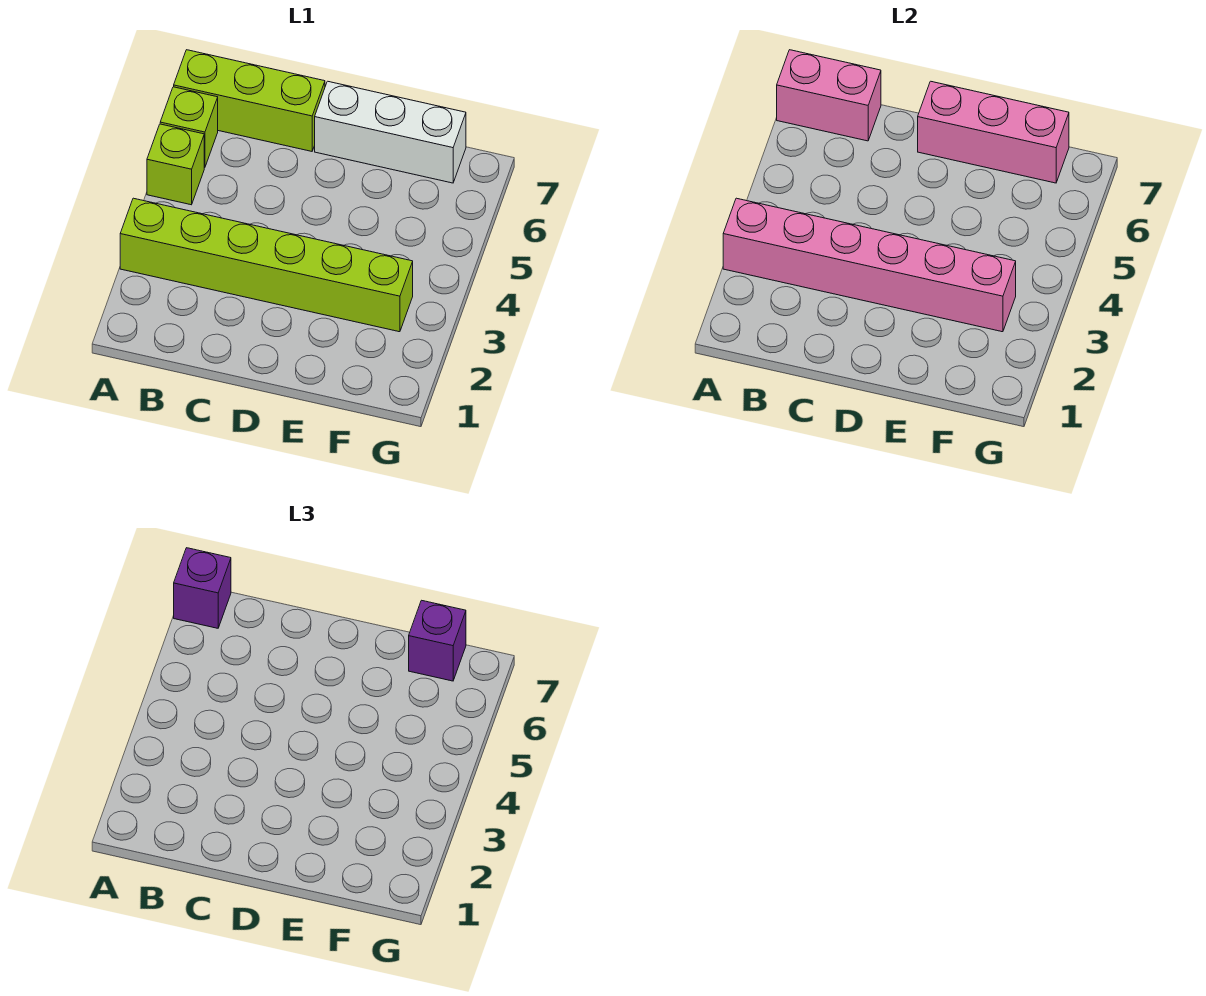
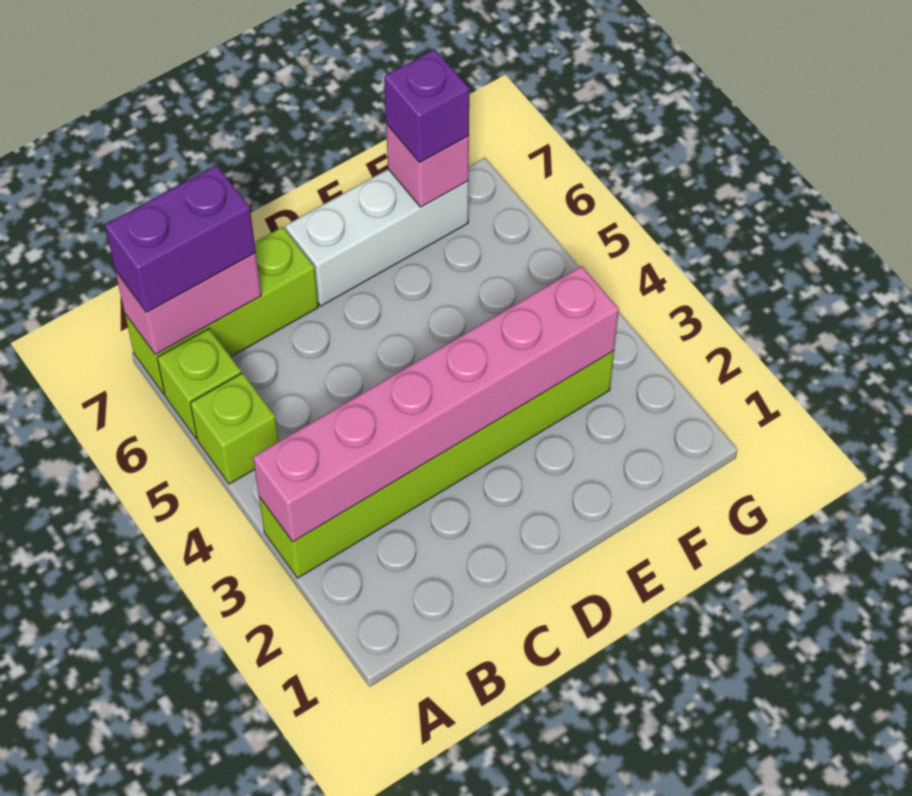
purple 1x1 brick [174,548,231,628] -> purple 1x2 brick [105,165,256,312]
pink 1x3 brick [918,81,1069,183] -> pink 1x1 brick [386,124,469,207]

